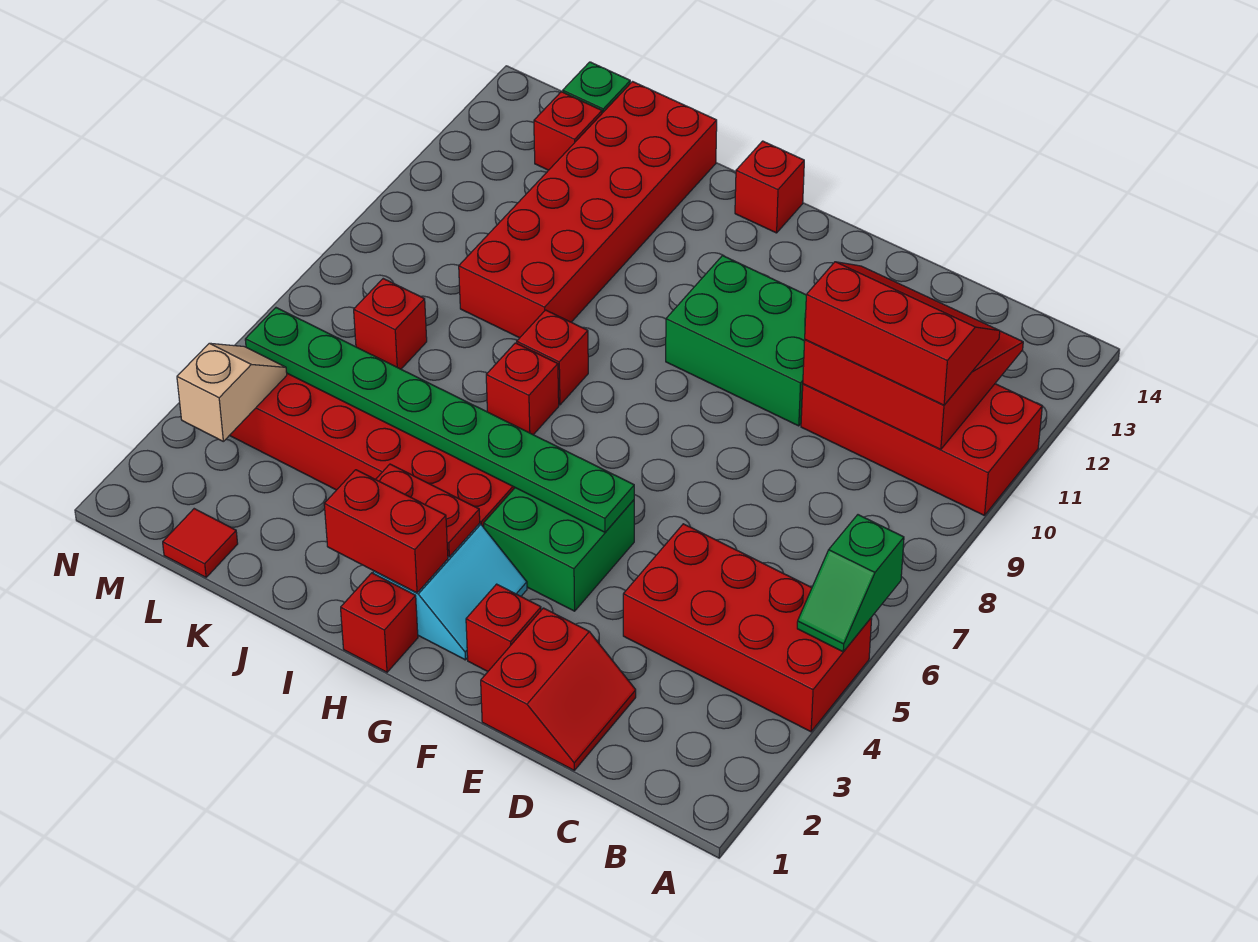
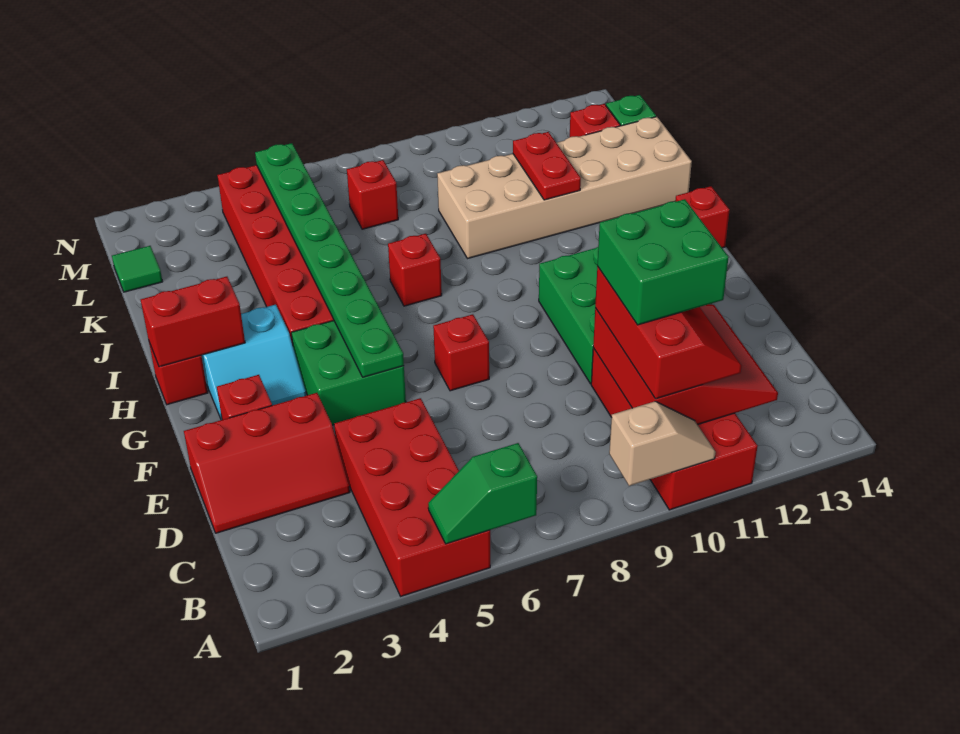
none -> green 2x2 brick [597,199,729,325]
red 2x2 slope [481,608,636,770] -> red 2x3 slope [184,393,350,533]
red 1x2 brick [324,470,448,593] -> red 1x2 brick turned to [141,277,245,367]
red 1x2 plate [376,464,480,557] -> red 1x2 plate moved to [513,132,581,200]
red 1x1 brick [517,310,588,405] -> red 1x1 brick moved to [433,314,489,391]
red 2x6 brick [459,82,717,338] -> tan 2x6 brick [437,117,692,259]
red 1x1 tile [163,509,238,577] -> green 1x1 tile [112,246,163,292]
tan 1x2 slope [177,343,287,441] -> tan 1x2 slope moved to [609,401,716,486]

